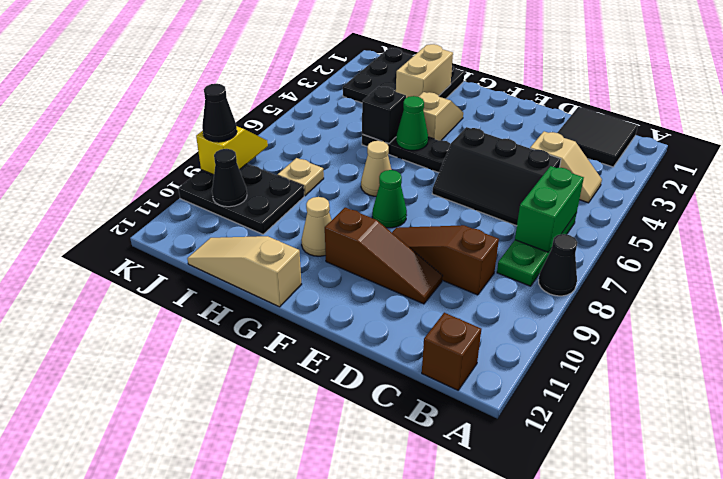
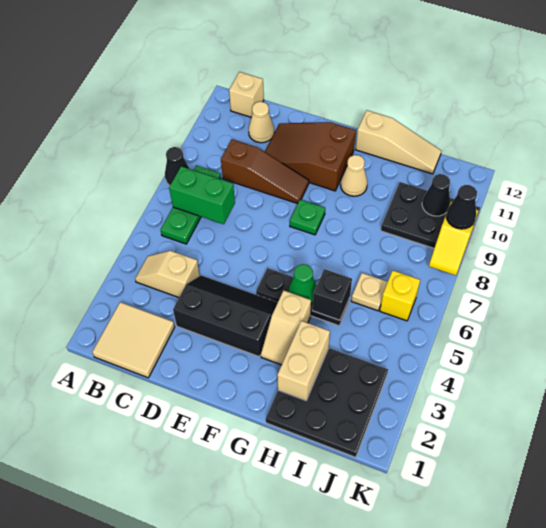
black 2x2 tile [557,107,638,167] -> tan 2x2 tile [92,302,175,378]
green 1x2 brick [515,166,584,252] -> green 1x2 brick turned to [169,166,235,224]
brown 1x1 brick [422,313,481,390] -> tan 1x1 brick [229,72,264,117]
black 2x3 slope [432,127,561,226] -> black 2x3 slope moved to [173,275,278,357]
brown 1x3 slope [325,207,443,304] -> brown 2x3 slope [265,122,356,191]
green 1x1 cone [372,170,407,228] -> green 1x1 plate [290,200,325,235]
tan 1x1 cone [361,141,391,196] -> tan 1x1 cone moved to [249,102,274,143]
tan 1x1 plate [278,158,324,196] -> tan 1x1 plate moved to [351,273,388,311]
none -> yellow 1x1 brick [380,271,420,321]

